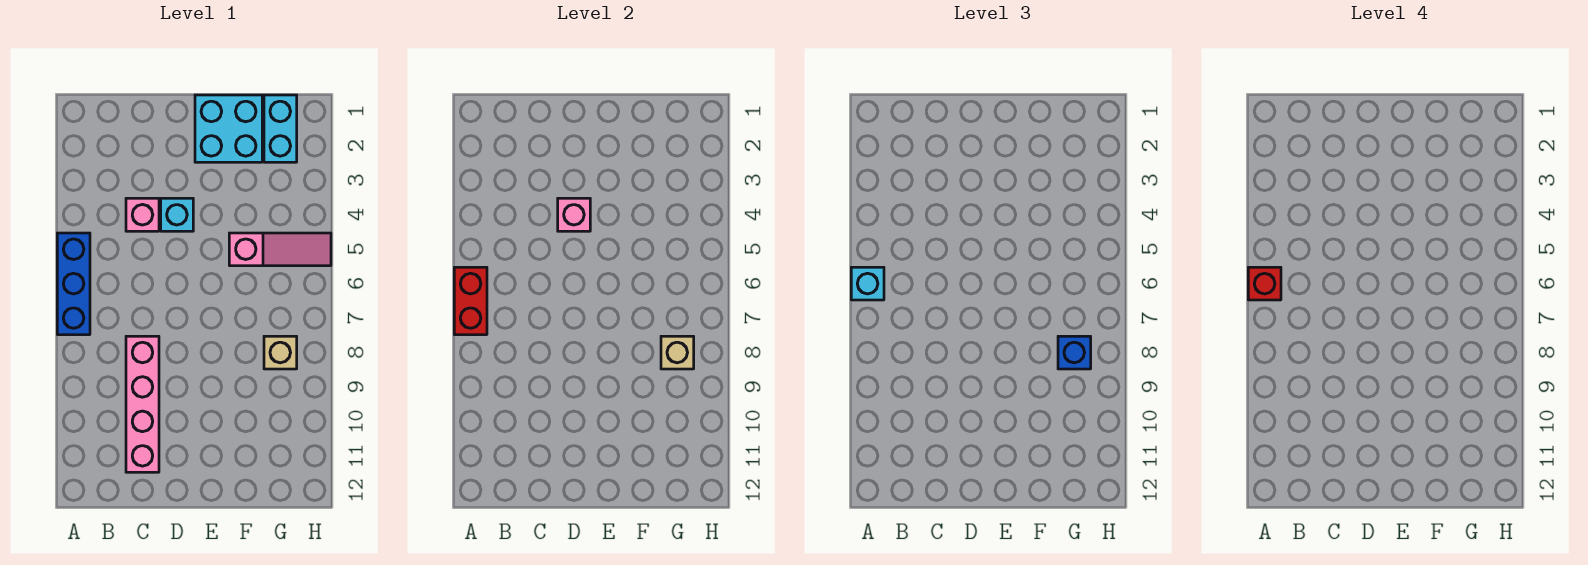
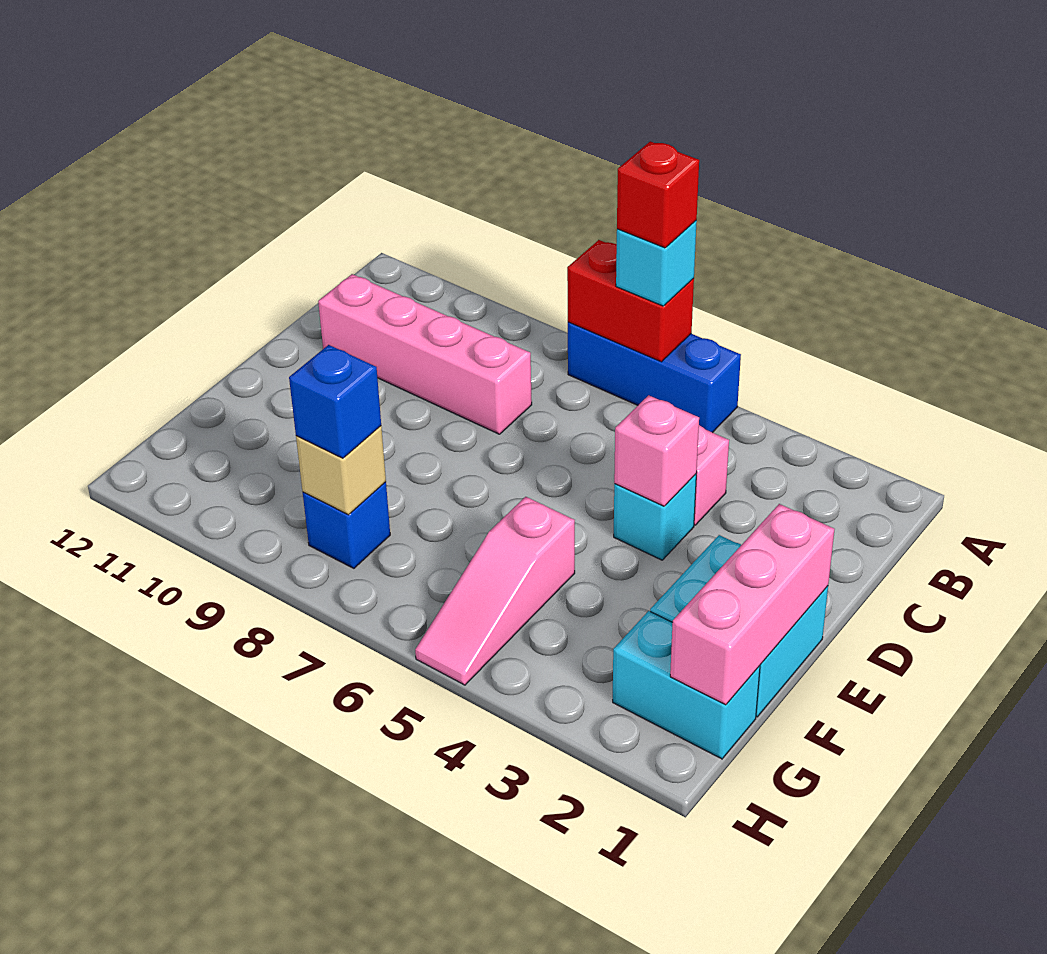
none -> pink 1x3 brick [670,504,835,705]
tan 1x1 brick [264,336,297,369] -> blue 1x1 brick [303,482,390,568]

